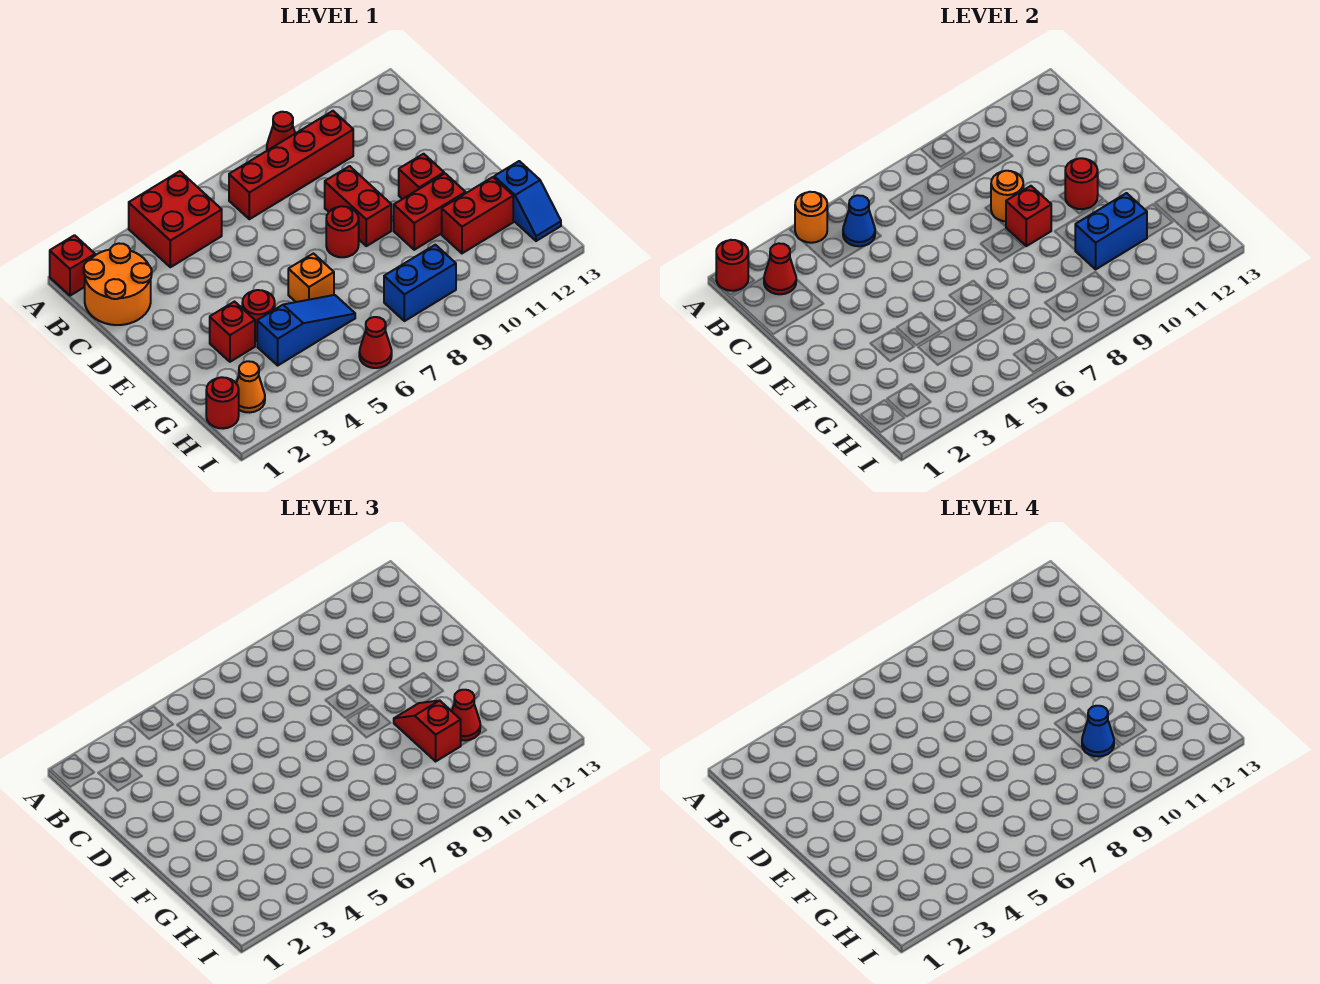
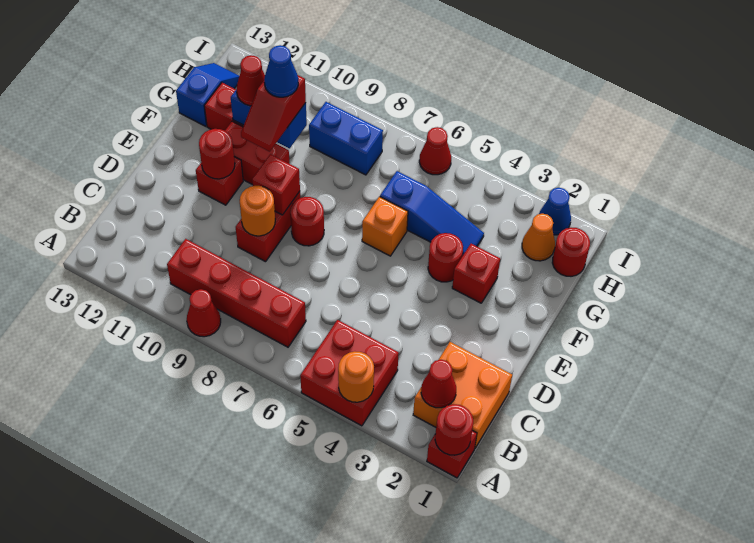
orange 2x2 round brick [84,243,152,325] -> orange 2x2 brick [413,342,512,448]
blue 1x1 cone [843,195,875,246] -> blue 1x1 cone moved to [539,188,571,235]
blue 1x3 slope [257,295,355,365] -> blue 1x3 slope turned to [380,171,484,256]

